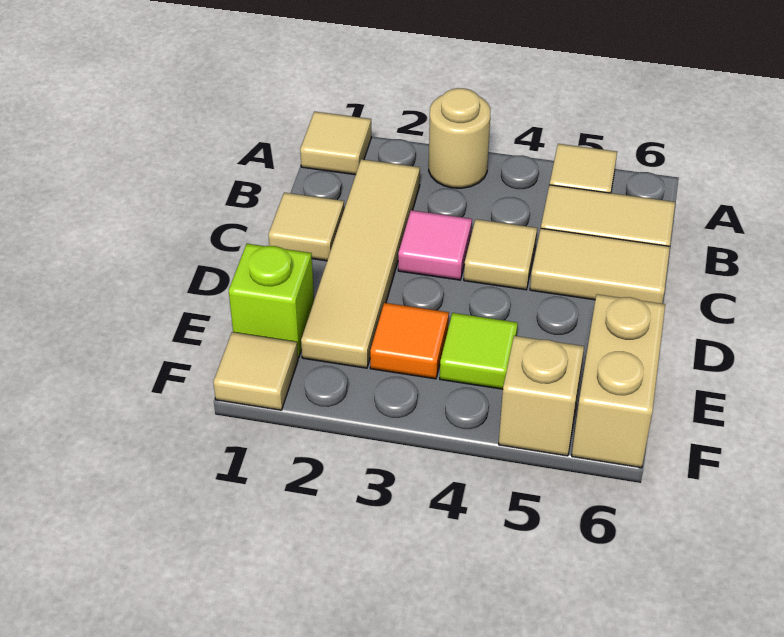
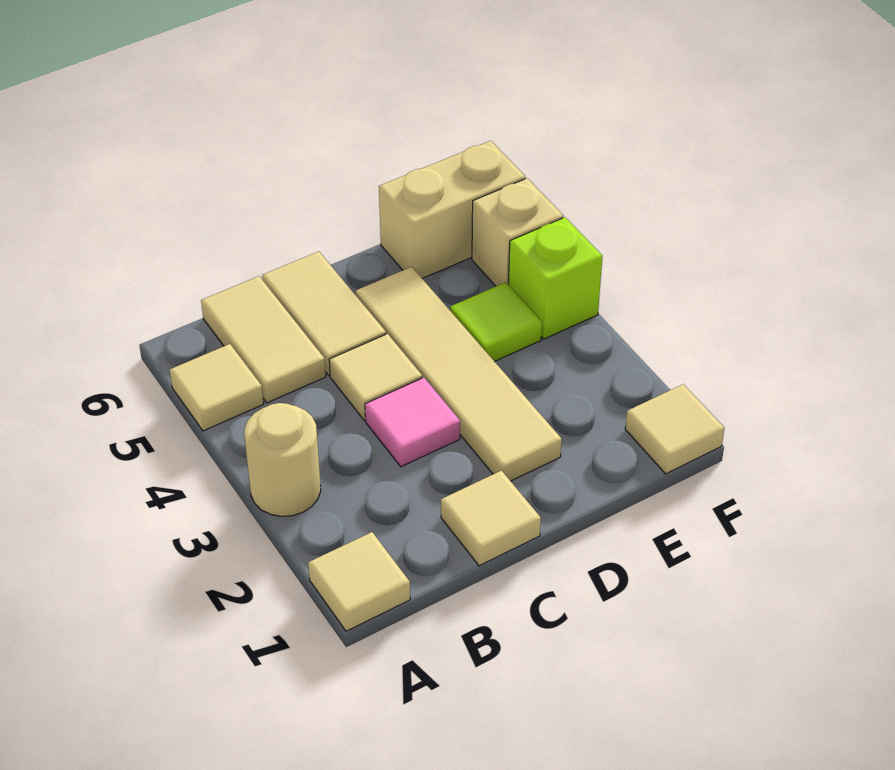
tan 1x4 tile [301,159,420,368] -> tan 1x4 tile turned to [356,267,562,481]
lime 1x1 brick [229,244,314,358] -> lime 1x1 brick moved to [508,217,603,339]
orange 1x1 tile [370,303,449,379] -> none

